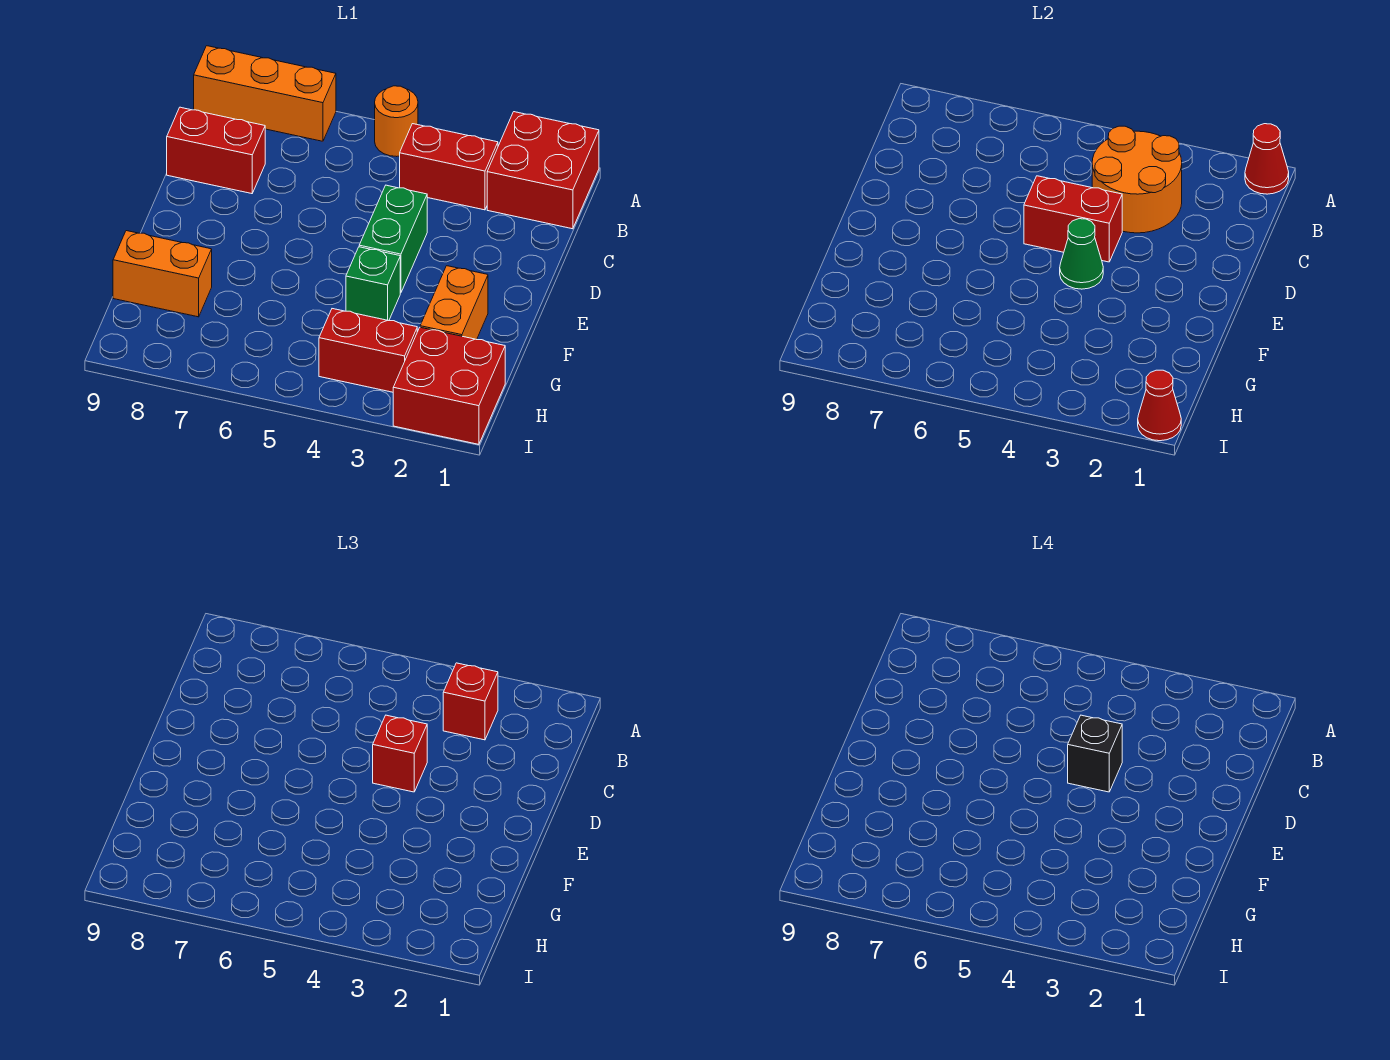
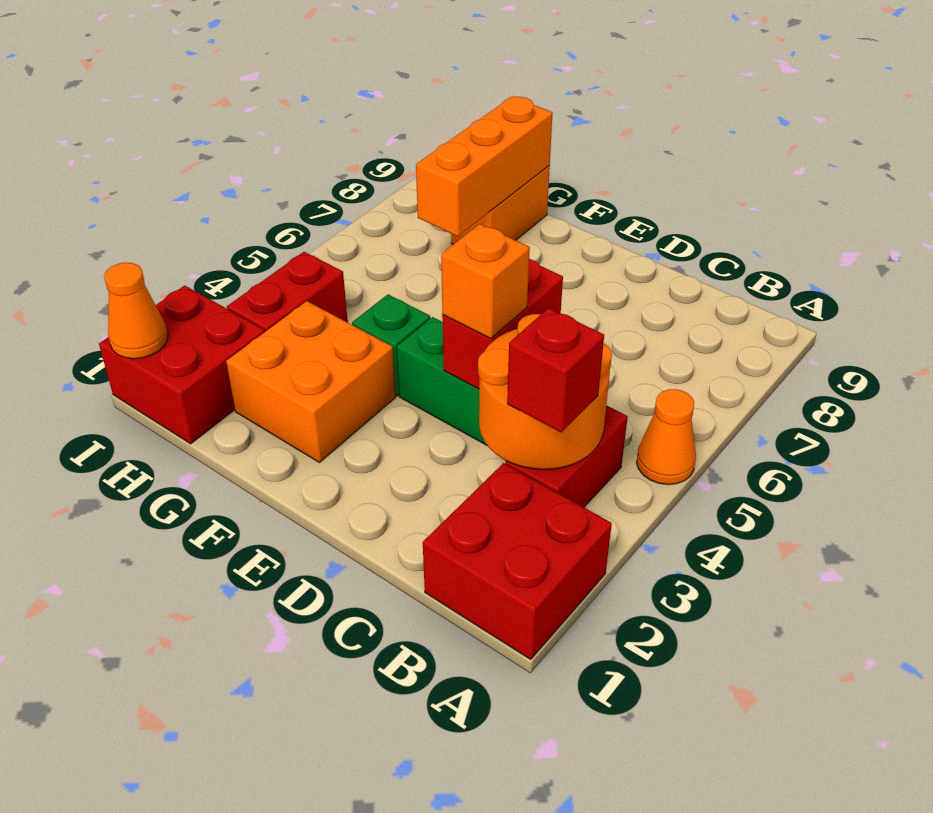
red 1x1 cone [1245,124,1289,194] -> none
orange 1x1 round brick [375,86,418,157] -> orange 1x1 cone [637,389,696,485]
orange 1x3 brick [194,46,336,141] -> orange 1x3 brick moved to [416,96,552,236]
red 1x2 brick [167,107,265,194] -> none
red 1x1 brick [373,715,427,792] -> orange 1x1 brick [441,224,530,339]
black 1x1 brick [1068,715,1122,792] -> none
green 1x1 cone [1060,219,1103,289] -> none
orange 1x2 brick [420,266,488,339] -> orange 2x2 brick [226,301,396,462]
red 1x1 cone [1138,370,1181,441] -> orange 1x1 cone [104,263,168,359]

